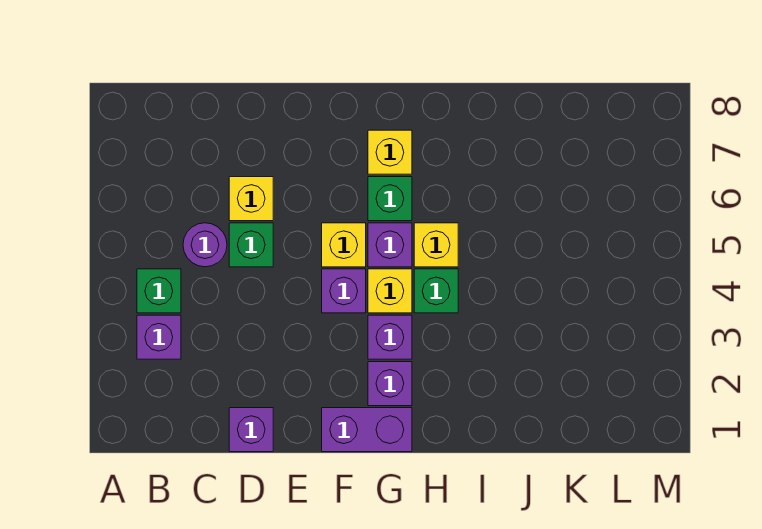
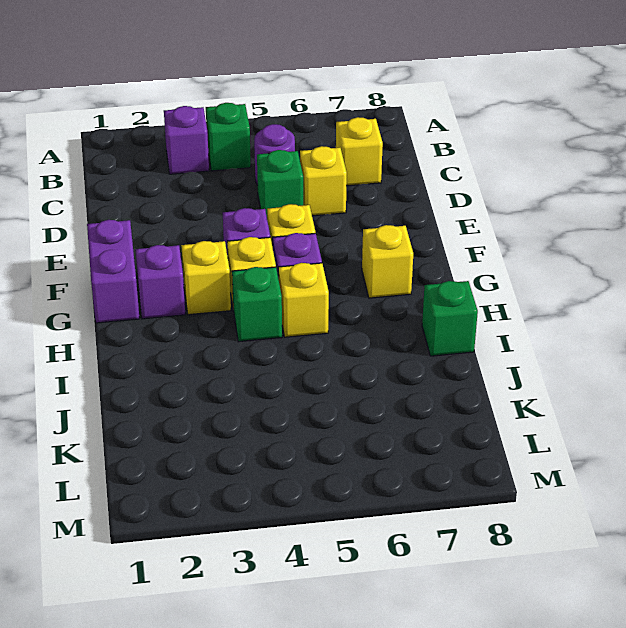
none -> yellow 1x1 brick [336,117,383,186]
purple 1x1 brick [229,408,273,452] -> none
purple 1x1 brick [368,315,412,359] -> yellow 1x1 brick [181,241,231,315]
green 1x1 brick [368,177,412,221] -> green 1x1 brick moved to [422,281,478,356]

